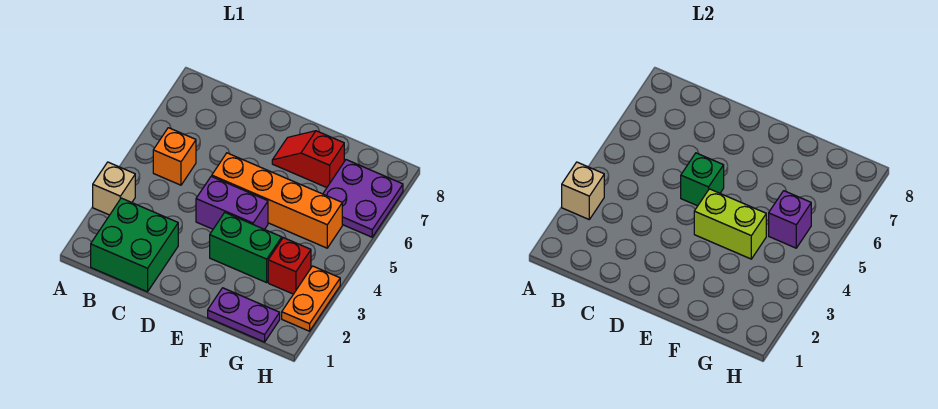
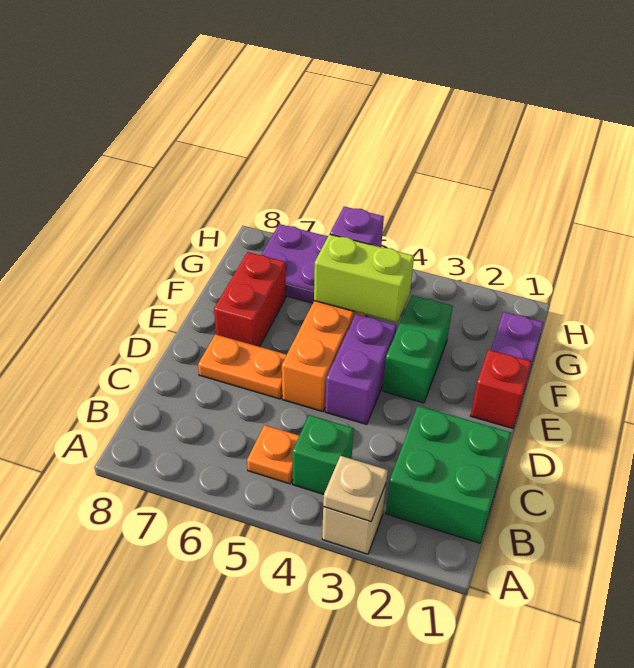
tan 1x1 brick [562,162,604,219] -> tan 1x1 plate [323,456,388,521]
orange 1x1 brick [153,128,196,185] -> orange 1x1 plate [247,425,299,484]
green 1x1 brick [681,153,724,206] -> green 1x1 brick moved to [292,415,354,494]
lime 1x2 brick [694,189,766,259] -> lime 1x2 brick turned to [314,234,414,323]
red 1x2 slope [272,131,344,188] -> red 1x2 brick [214,252,286,347]
red 1x1 brick [268,238,311,294] -> red 1x1 brick moved to [471,350,531,428]
orange 1x2 plate [282,266,340,331] -> orange 1x2 plate moved to [198,334,287,399]

